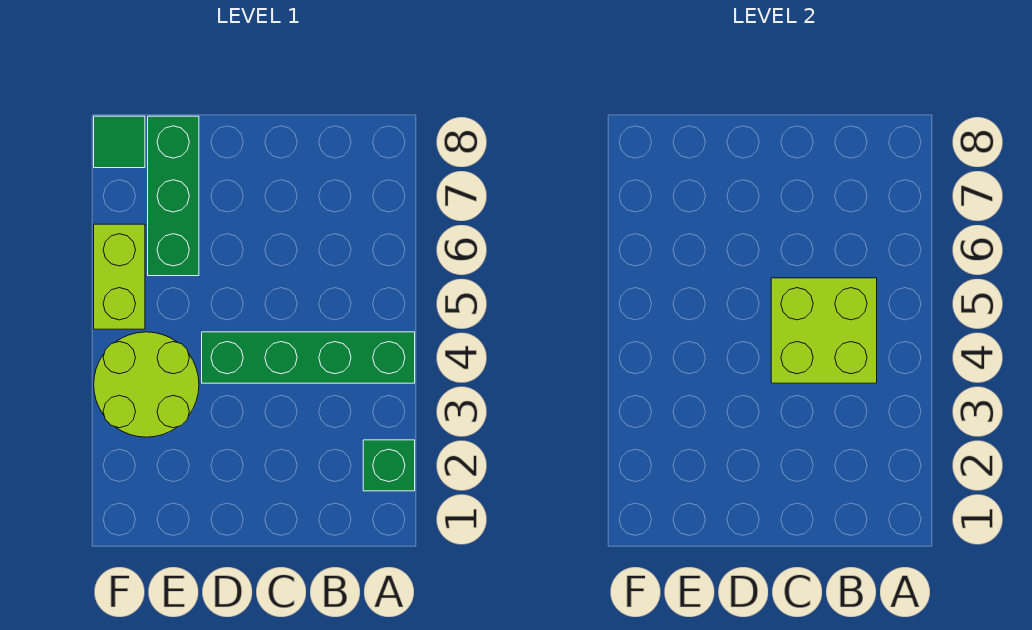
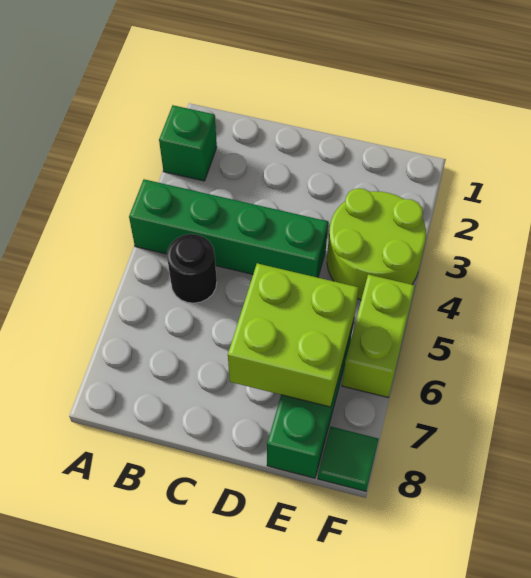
lime 2x2 brick [771,278,877,383] -> lime 2x2 brick moved to [228,263,359,407]
none -> black 1x1 round brick [167,234,217,303]

